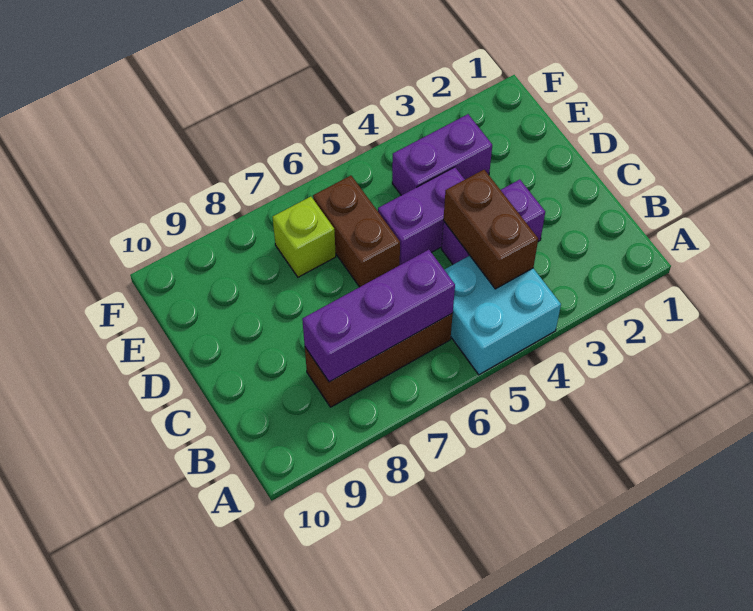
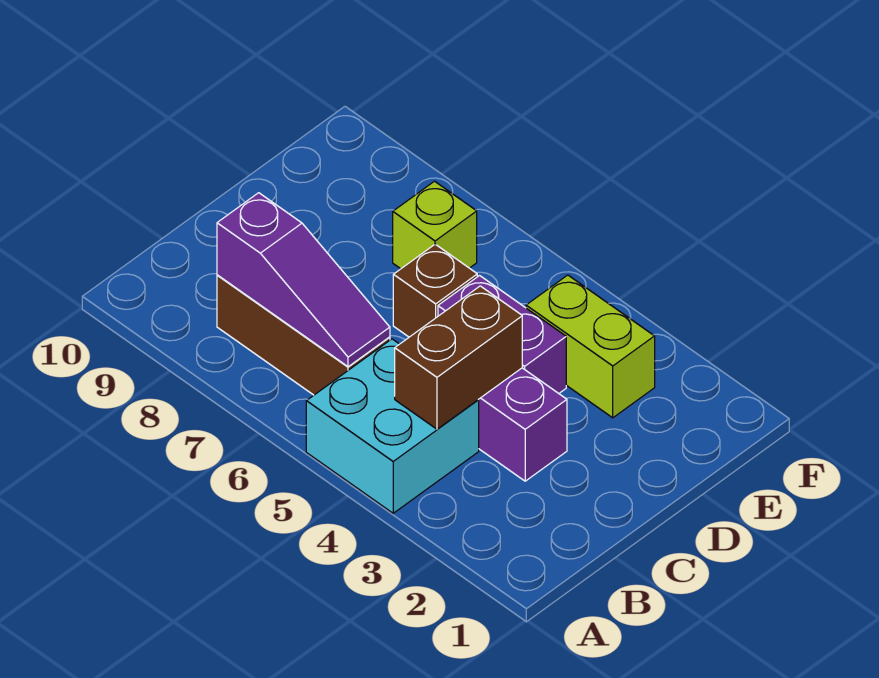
purple 1x3 brick [302,250,455,382] -> purple 1x3 slope [217,193,390,367]
brown 1x2 brick [313,176,400,287] -> brown 1x1 brick [393,244,477,337]
purple 1x2 brick [392,114,492,195] -> lime 1x2 brick [526,275,655,418]

